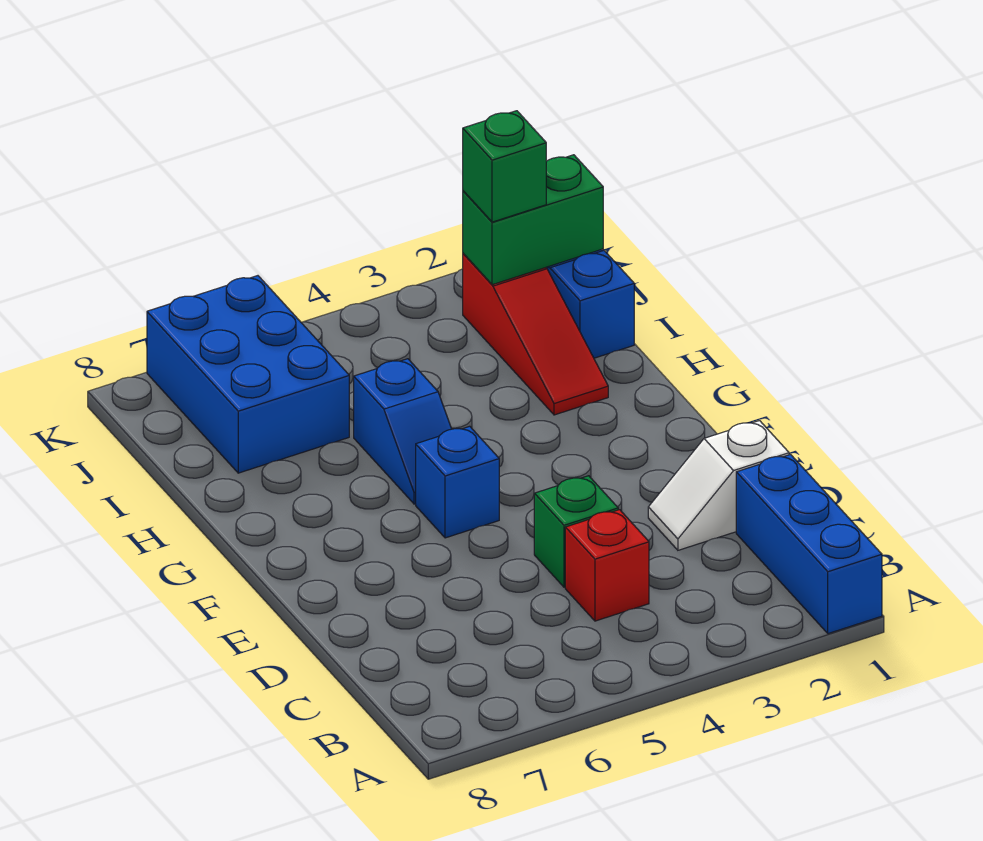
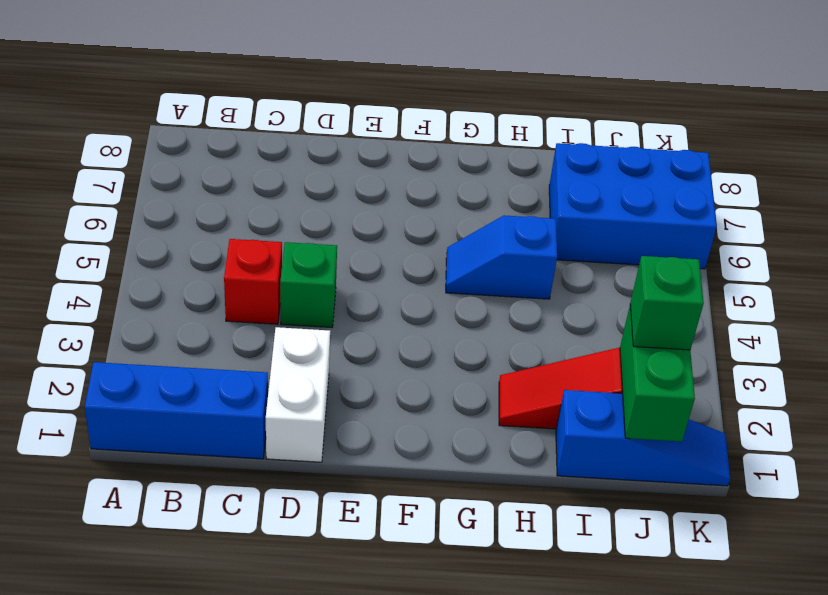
white 1x2 slope [648,421,789,550] -> white 1x2 brick [266,327,330,462]
blue 1x1 brick [416,426,499,538] -> none

